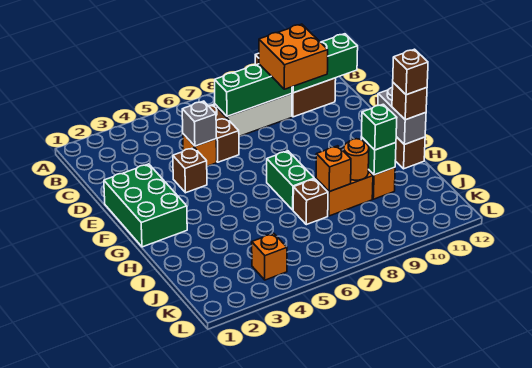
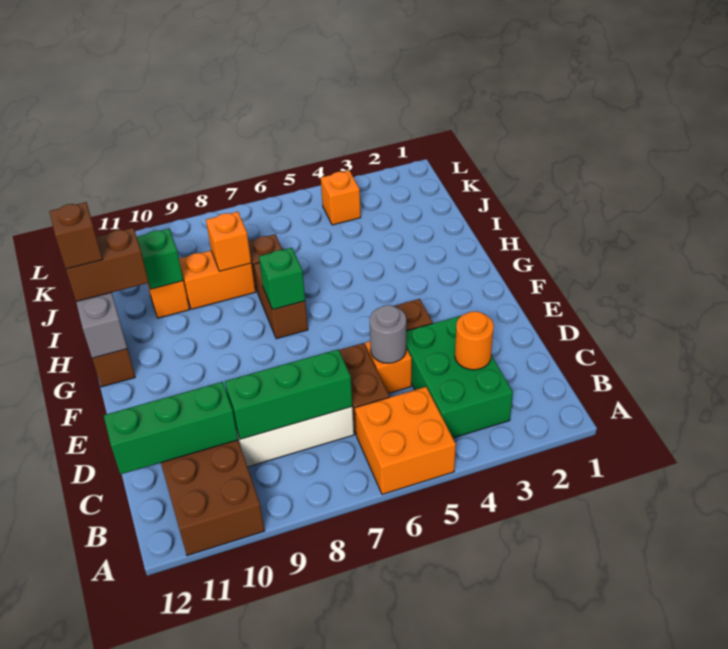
orange 2x2 brick [259,24,328,89] -> orange 2x2 brick moved to [355,387,456,494]
grey 1x1 brick [182,101,216,146] -> grey 1x1 round brick [370,305,406,363]
green 2x3 brick [104,164,187,247] -> green 2x3 brick moved to [406,315,513,438]
green 1x2 brick [267,151,314,210] -> brown 1x2 brick [253,263,308,339]
brown 1x1 brick [392,83,427,120] -> brown 1x2 brick [66,228,149,302]
orange 1x1 round brick [344,139,369,180] -> orange 1x1 round brick moved to [455,311,494,370]
green 1x1 brick [361,104,397,150] -> green 1x1 brick moved to [259,248,305,310]

